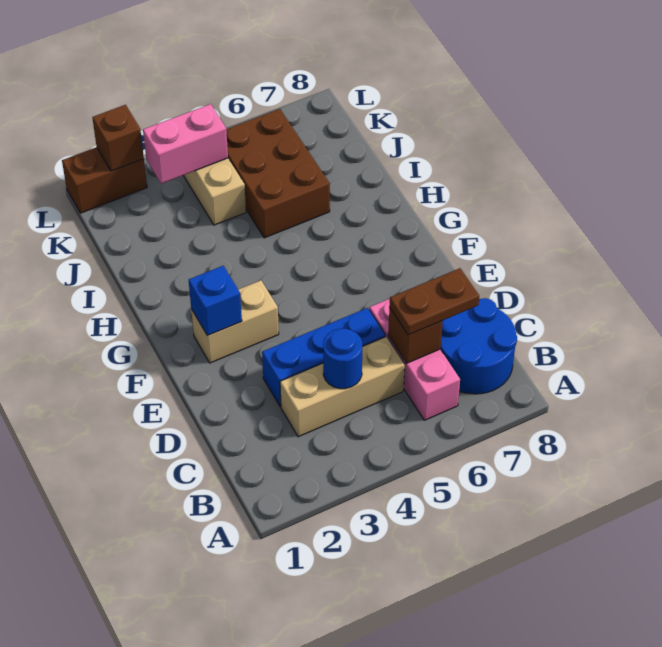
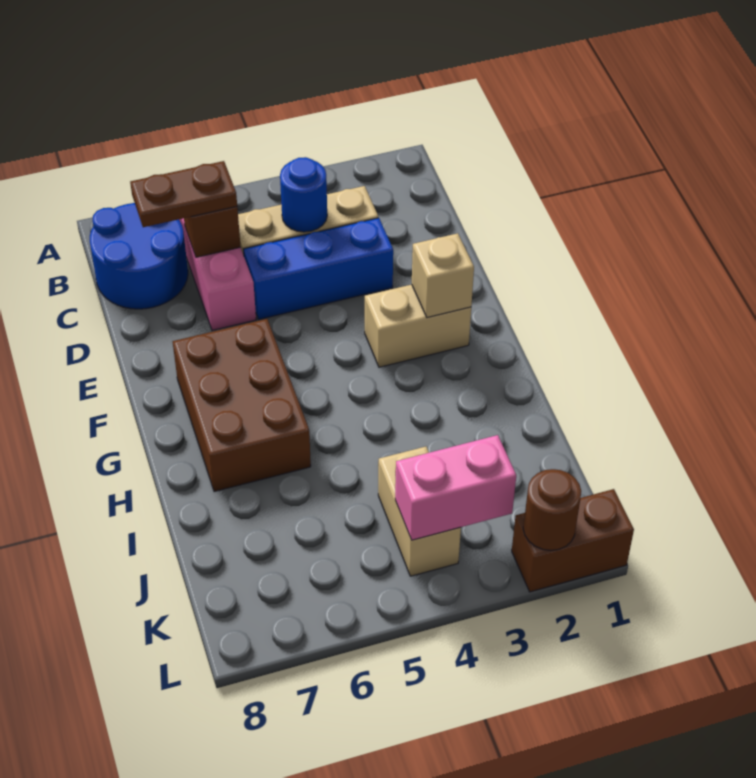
blue 1x1 brick [189,266,242,336] -> tan 1x1 brick [412,233,474,317]
brown 2x3 brick [226,109,330,238] -> brown 2x3 brick moved to [173,319,311,492]
brown 1x1 brick [92,105,144,171] -> brown 1x1 round brick [523,469,581,551]

